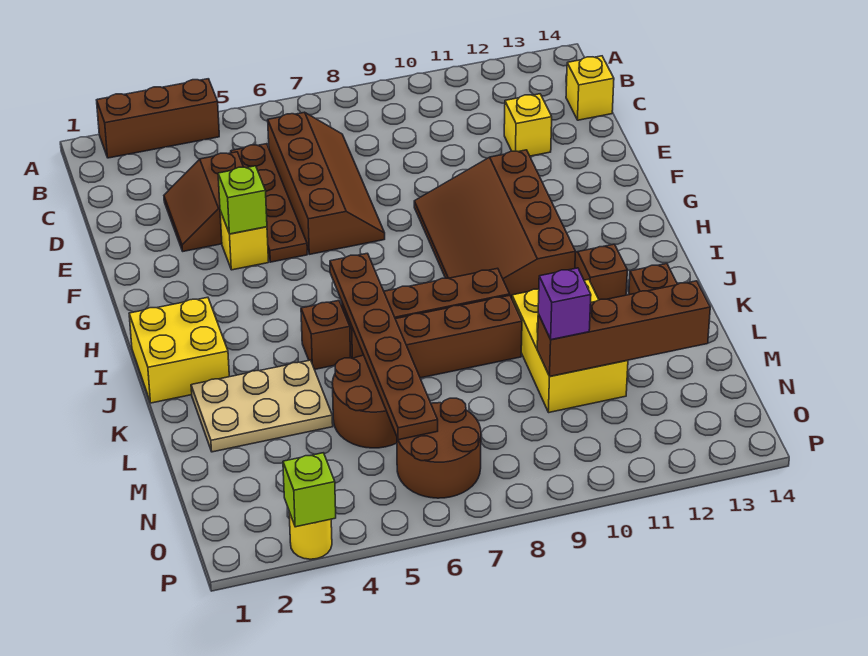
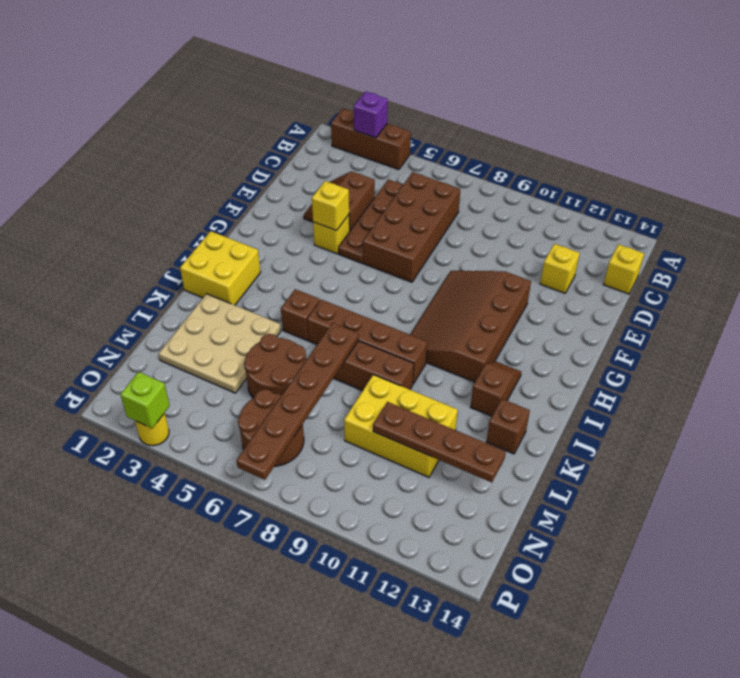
brown 2x4 slope [268,112,385,254] -> brown 2x4 brick [363,172,460,282]
lime 1x1 brick [218,166,267,234] -> yellow 1x1 brick [312,181,349,231]
brown 1x6 plate [330,253,438,440] -> brown 1x6 plate moved to [237,323,359,480]
tan 2x3 plate [191,360,333,452] -> tan 3x3 plate [159,294,281,393]
yellow 2x3 brick [512,279,628,412] -> yellow 2x3 brick turned to [344,375,458,477]
brown 1x4 brick [537,281,710,376] -> brown 1x4 plate [373,402,506,482]
purple 1x1 brick [538,268,591,340] -> purple 1x1 brick moved to [354,92,388,138]

